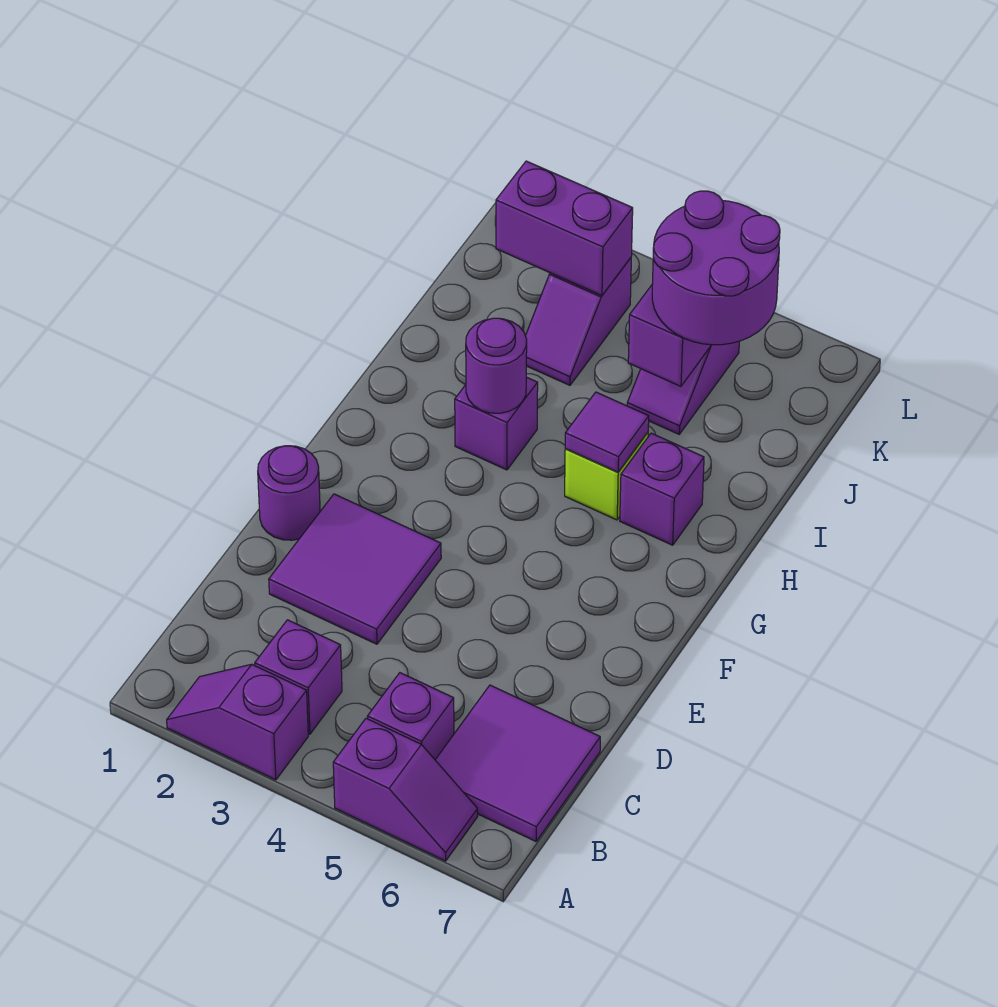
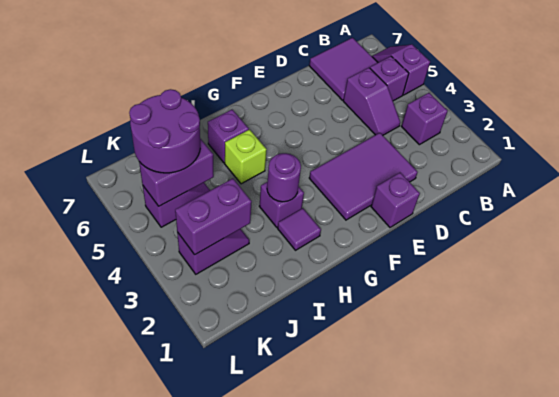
purple 1x2 slope [167,664,308,780] -> purple 1x2 slope moved to [343,68,400,135]
purple 2x2 tile [269,494,441,644] -> purple 2x3 tile [309,133,418,220]
purple 1x1 round brick [258,446,320,540] -> purple 1x1 brick [371,173,420,227]
purple 1x1 tile [565,392,649,472] -> purple 1x1 tile moved to [278,208,321,250]
purple 1x2 brick [496,161,633,296] -> purple 1x2 brick turned to [175,179,252,255]

